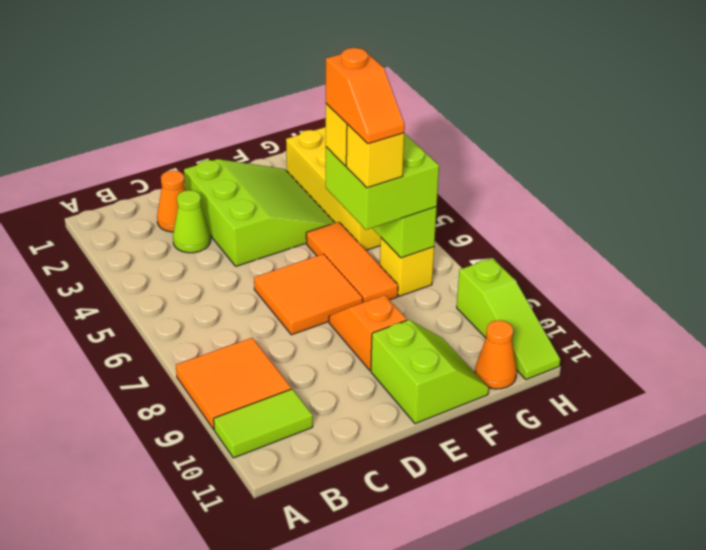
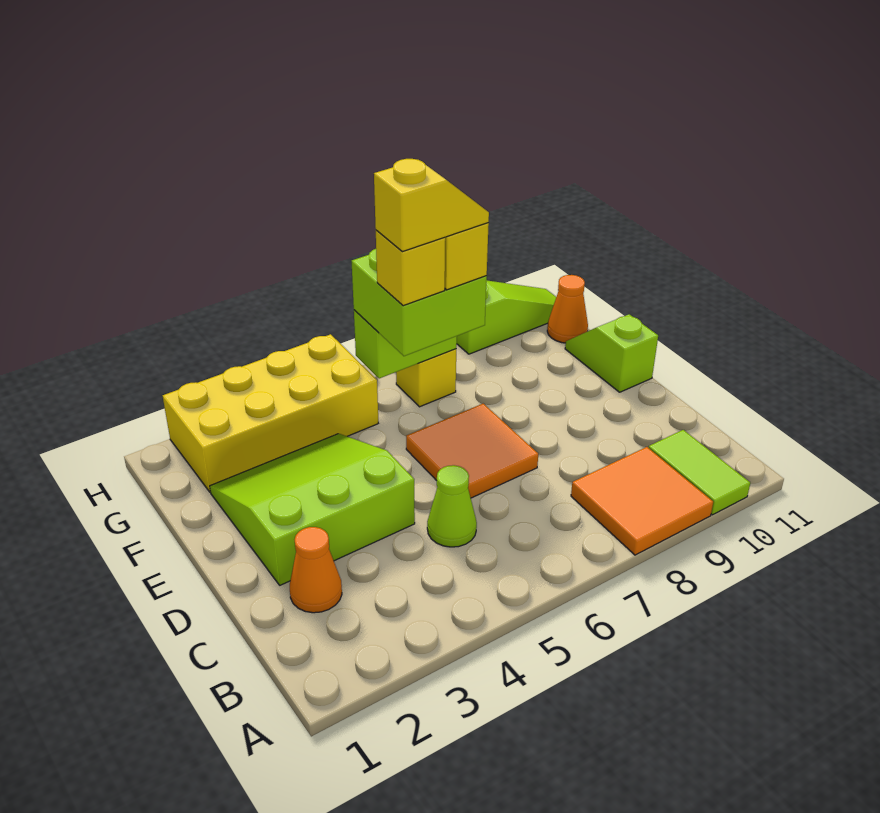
lime 1x1 cone [173,190,210,253] -> lime 1x1 cone moved to [427,465,477,547]
orange 1x2 slope [329,295,407,371] -> none
lime 2x2 slope [371,320,489,424] -> lime 1x2 slope [565,314,658,392]
orange 1x3 tile [306,222,398,303] -> none
orange 1x2 slope [326,48,405,144] -> yellow 1x2 slope [374,159,489,252]

